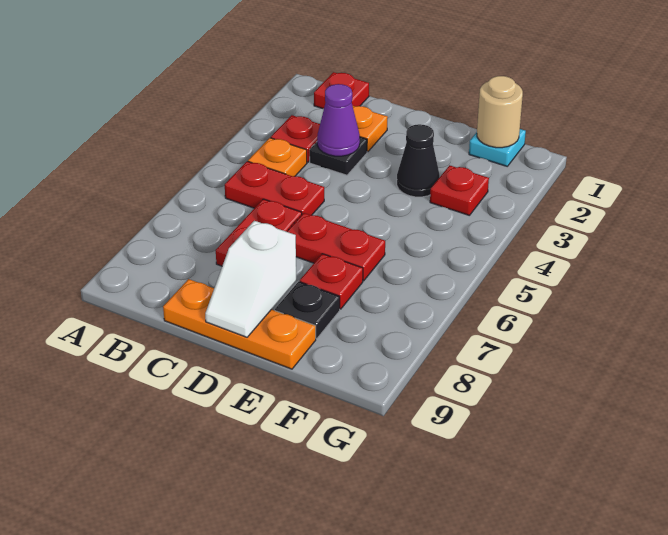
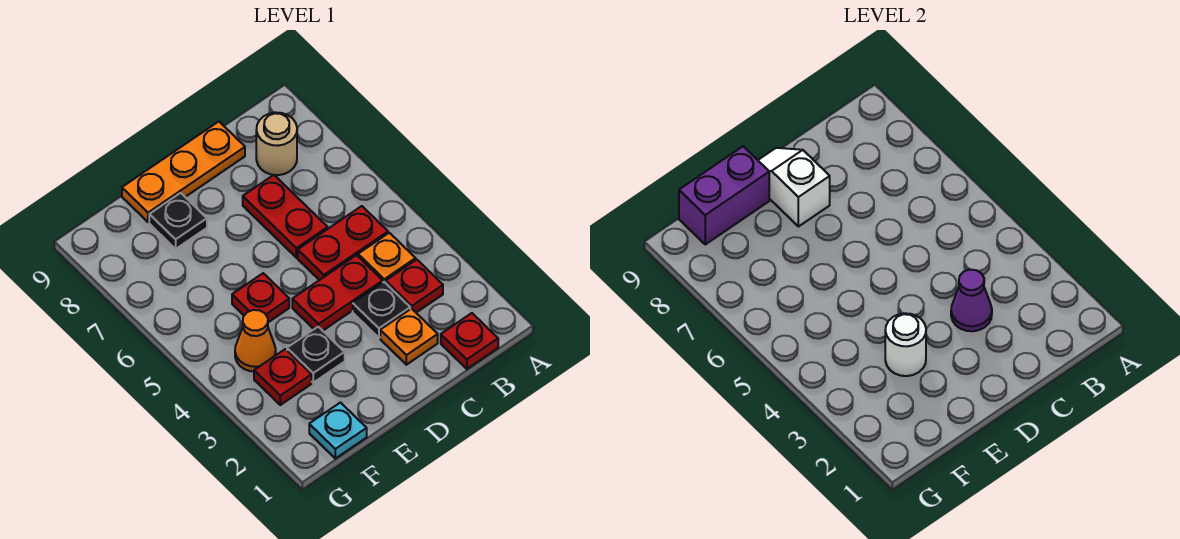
red 1x2 plate [287,213,385,281] -> red 1x2 plate moved to [292,255,383,331]
black 1x1 cone [397,124,440,197] -> black 1x1 plate [287,327,345,383]
none -> white 1x1 round brick [885,313,926,376]
red 1x1 plate [300,254,363,309] -> red 1x1 plate moved to [232,273,289,322]
none -> purple 1x2 brick [679,146,769,244]
tan 1x1 round brick [477,76,523,148] -> tan 1x1 round brick moved to [256,112,297,175]
none -> orange 1x1 cone [235,310,276,372]

